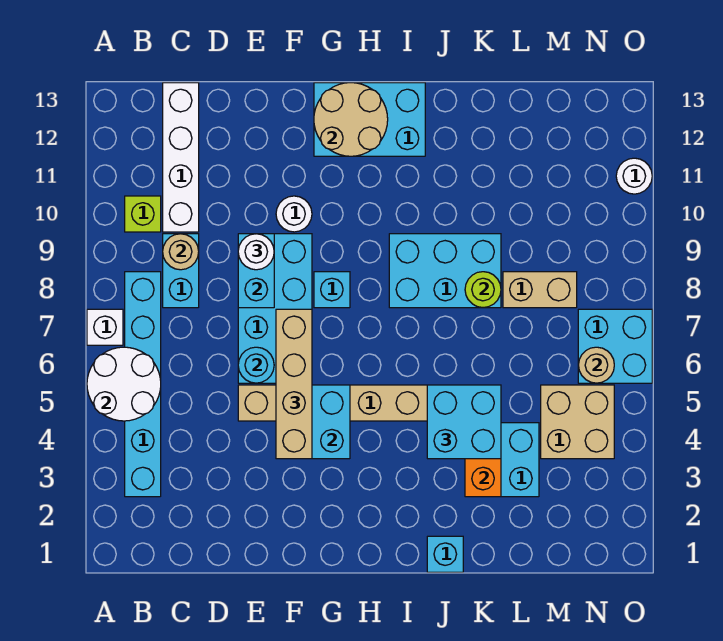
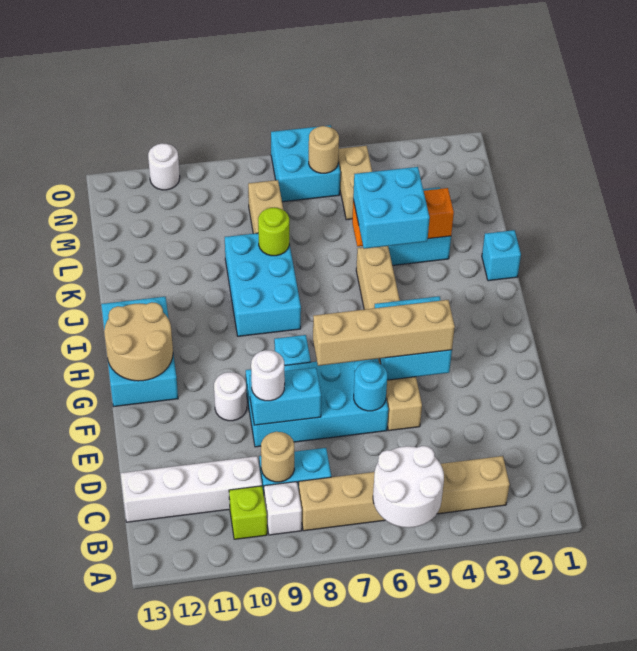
white 1x1 brick [87,309,123,345] -> white 1x1 brick moved to [264,482,302,535]
cyan 1x6 brick [125,272,161,497] -> tan 1x6 brick [299,456,510,531]
tan 2x2 brick [541,385,614,459] -> tan 1x2 brick [338,146,372,220]

